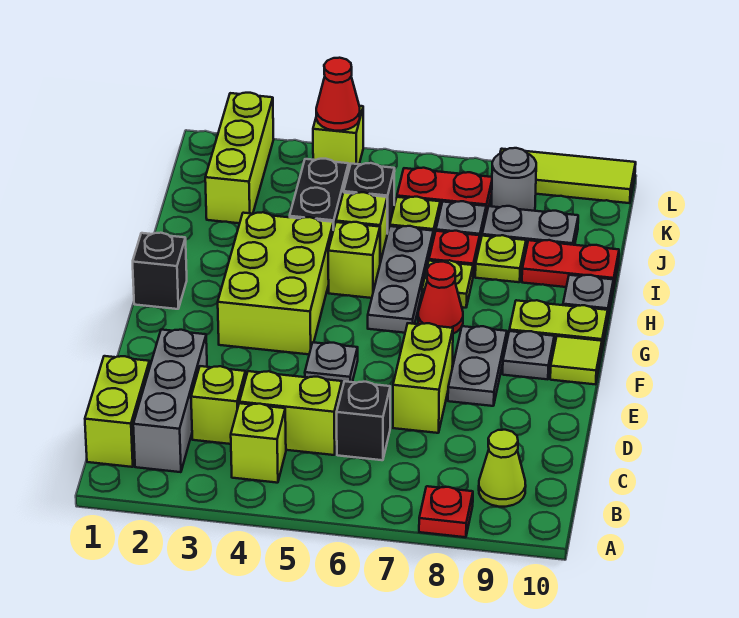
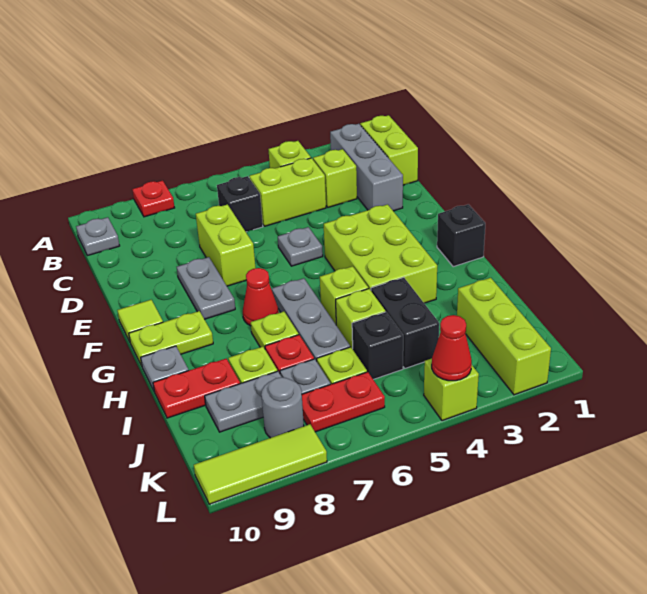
lime 1x1 cone [479,430,526,507] -> none
grey 1x1 plate [503,331,554,379] -> grey 1x1 plate moved to [76,217,120,256]

